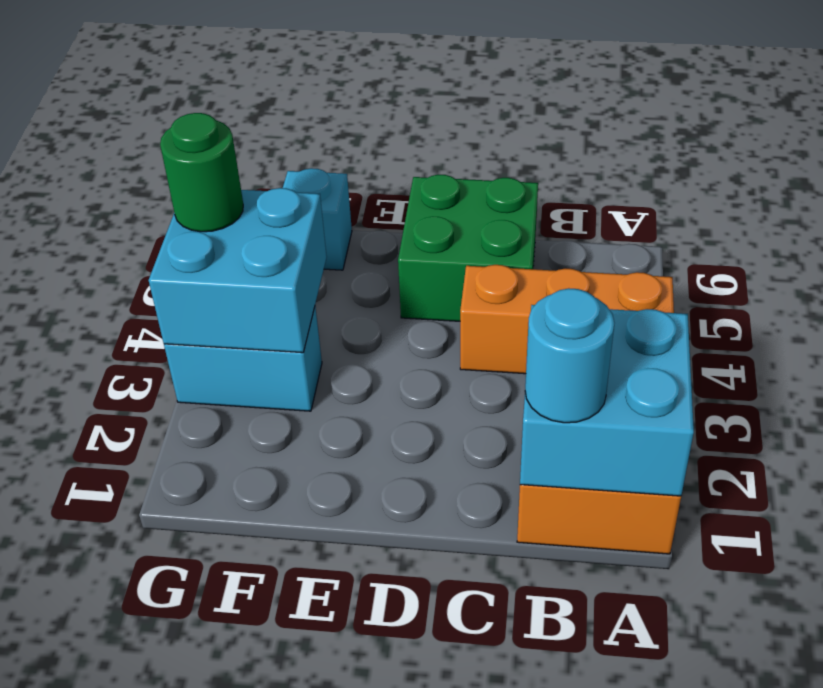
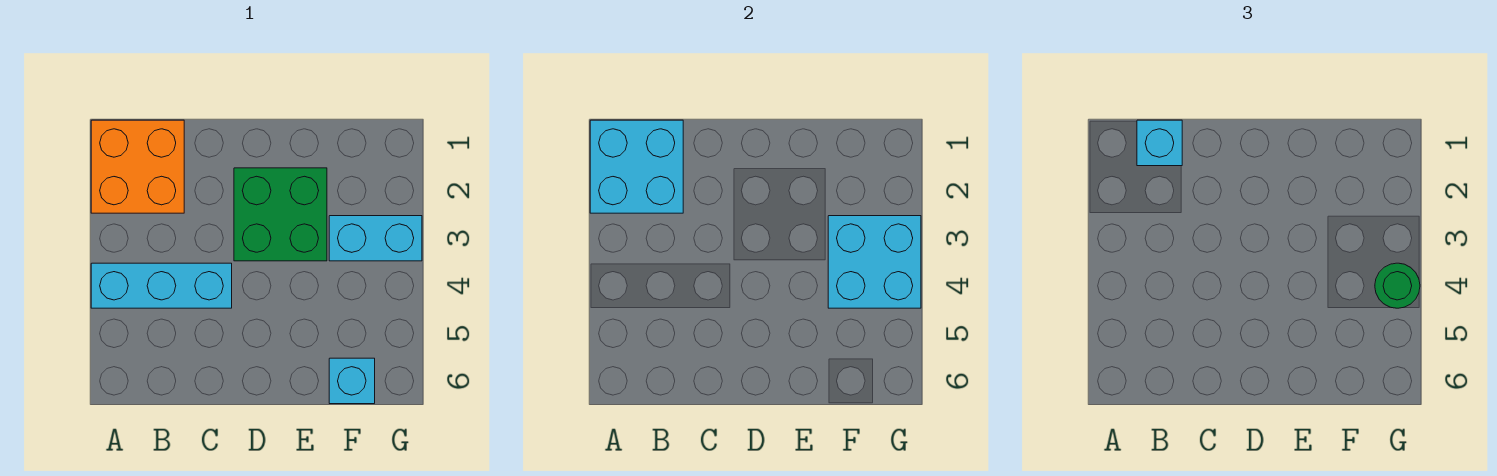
orange 1x3 brick [460,265,674,374] -> cyan 1x3 brick [91,263,232,308]
cyan 1x1 round brick [525,288,614,423] -> cyan 1x1 brick [1137,120,1182,166]
green 2x2 brick [398,175,538,321] -> green 2x2 brick moved to [234,168,327,261]

